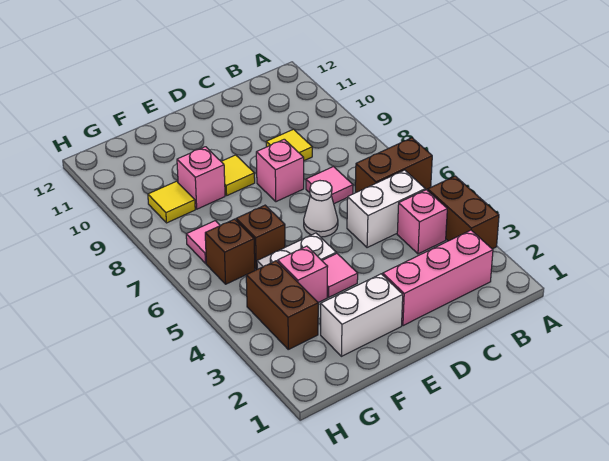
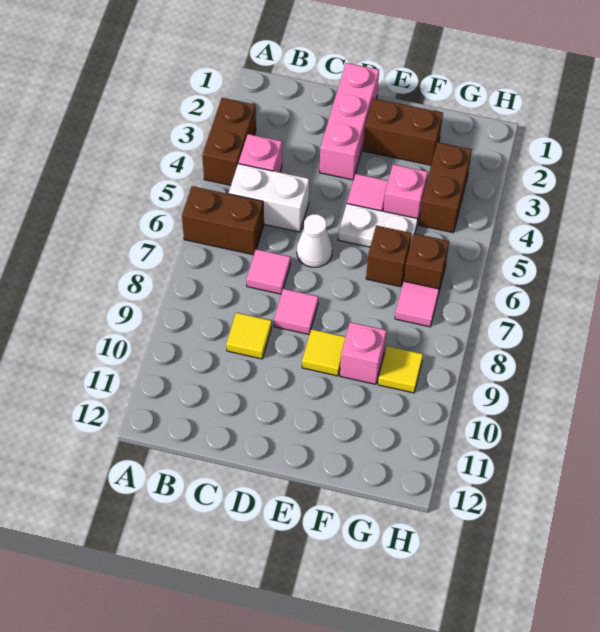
pink 1x3 brick [383,230,493,326] -> pink 1x3 brick turned to [320,63,379,180]
pink 1x1 brick [256,139,304,202] -> pink 1x1 tile [274,289,318,334]
white 1x2 brick [321,274,403,356] -> brown 1x2 brick [363,98,443,165]

